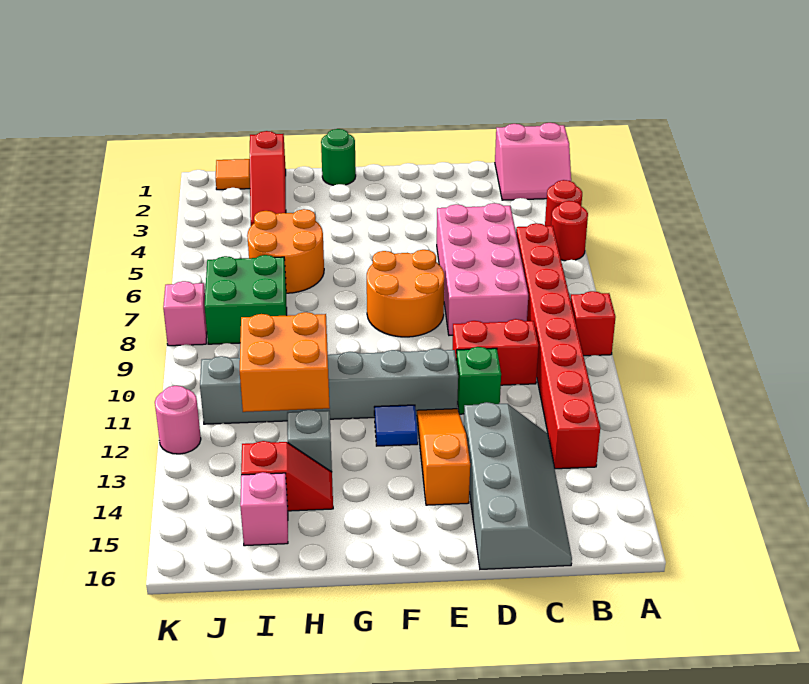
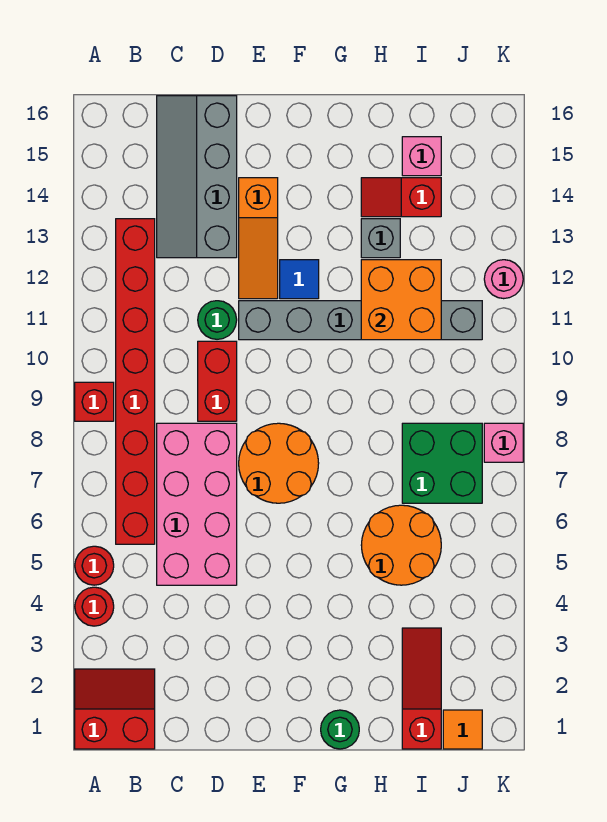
pink 2x2 slope [495,123,571,200] -> red 2x2 slope [75,669,155,749]
red 1x2 brick [452,319,539,385] -> red 1x2 brick turned to [198,341,237,421]
green 1x1 brick [456,347,501,414] -> green 1x1 round brick [198,301,237,339]

